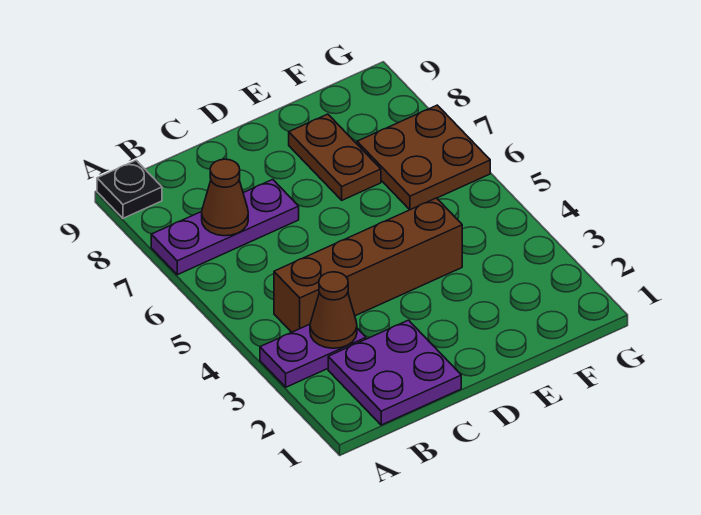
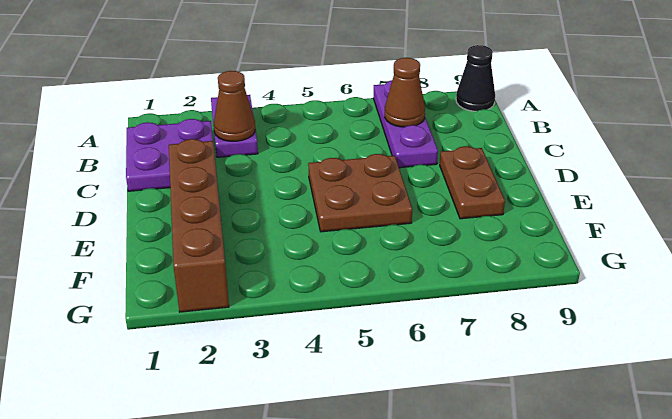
black 1x1 plate [97,160,162,218] -> black 1x1 cone [456,45,495,111]
brown 1x4 brick [274,198,462,332] -> brown 1x4 brick moved to [169,139,229,312]
brown 1x2 plate [289,114,381,200] -> brown 1x2 plate turned to [440,146,505,219]
brown 2x2 plate [357,105,490,210] -> brown 2x2 plate moved to [308,154,412,232]

